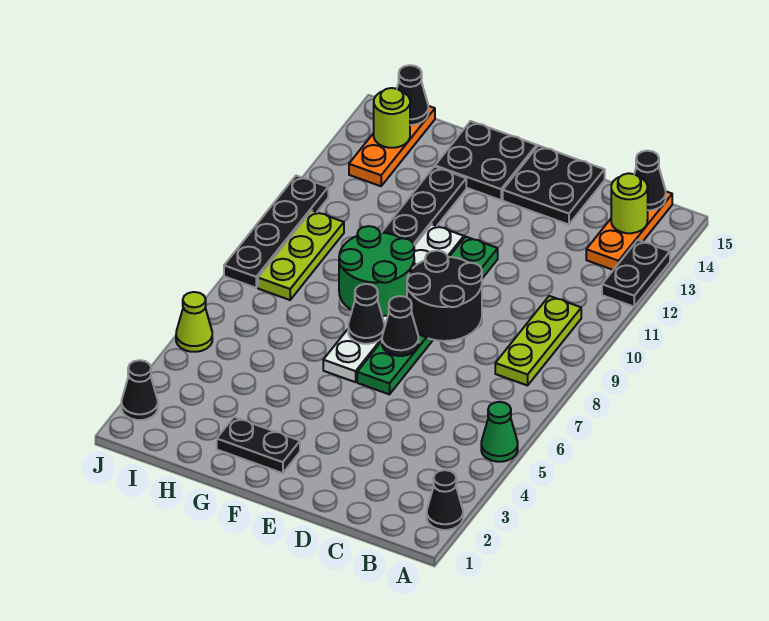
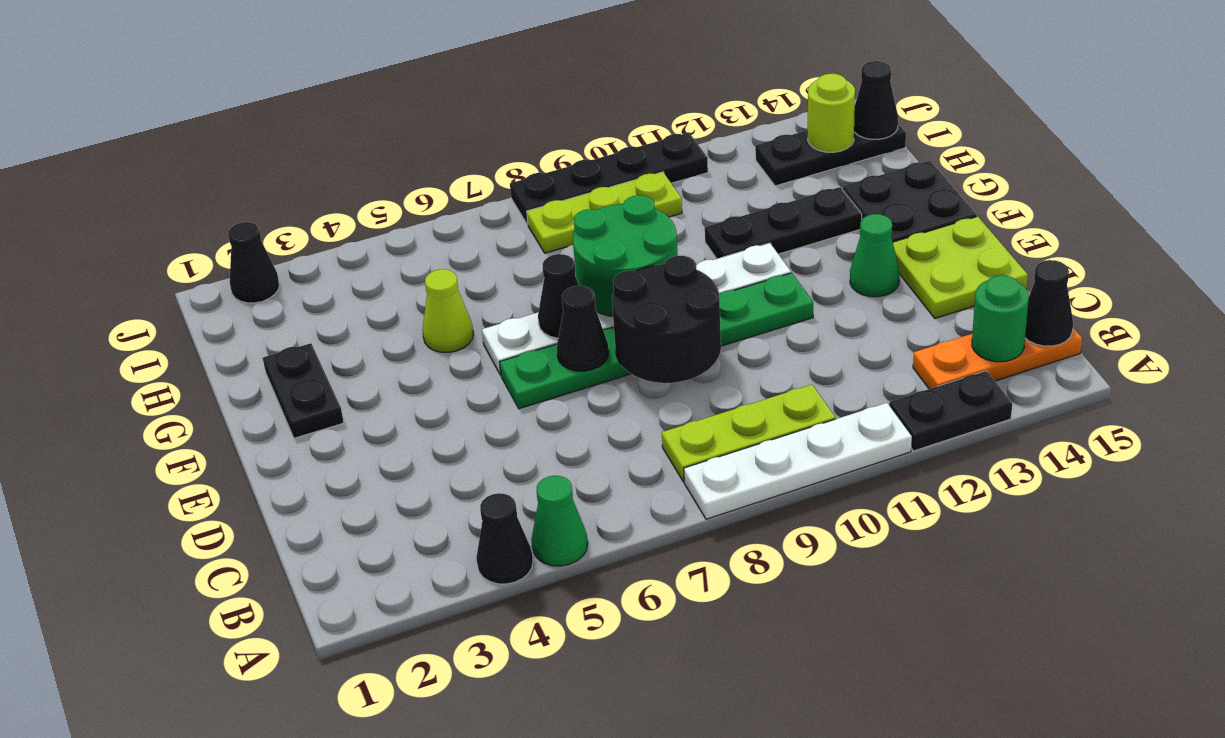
black 1x1 cone [427,470,463,530] -> black 1x1 cone moved to [476,493,533,584]
none -> white 1x4 plate [684,403,912,519]
lime 1x1 round brick [611,173,648,233] -> green 1x1 round brick [972,275,1029,362]
black 2x2 plate [503,146,605,225] -> lime 2x2 plate [893,216,1028,319]
none -> green 1x1 cone [850,214,899,297]
orange 1x3 plate [349,106,435,186] -> black 1x3 plate [755,124,906,186]
lime 1x1 cone [176,292,212,352] -> lime 1x1 cone moved to [422,269,473,352]

